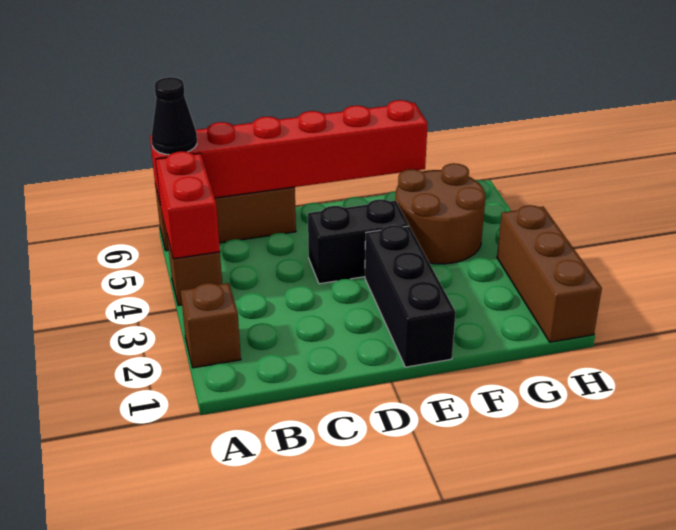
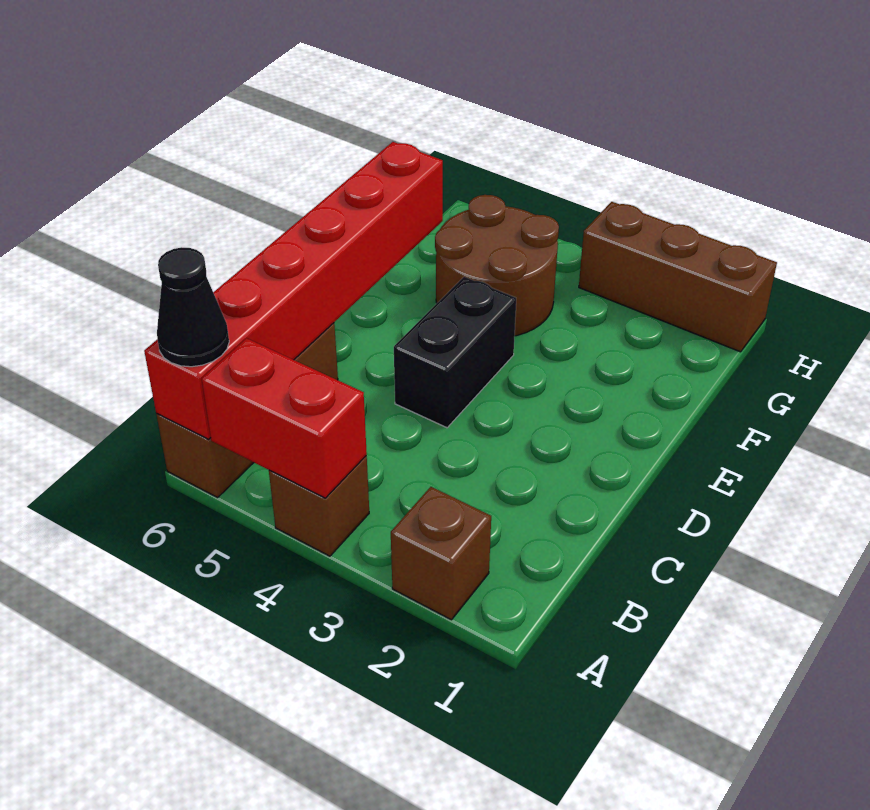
black 1x3 brick [365,225,456,367] -> none

